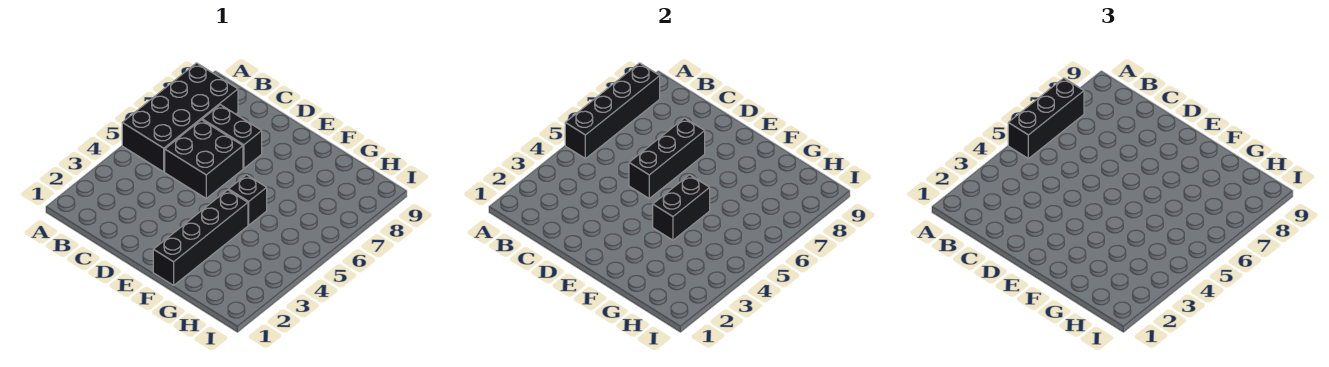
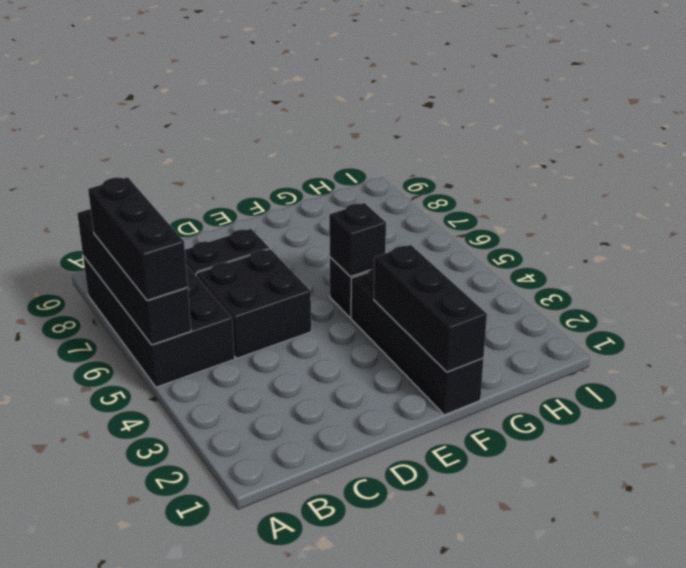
black 1x3 brick [629,118,705,198] -> black 1x3 brick moved to [374,245,487,372]
black 1x2 brick [653,175,710,240] -> black 1x1 brick [329,203,386,277]

